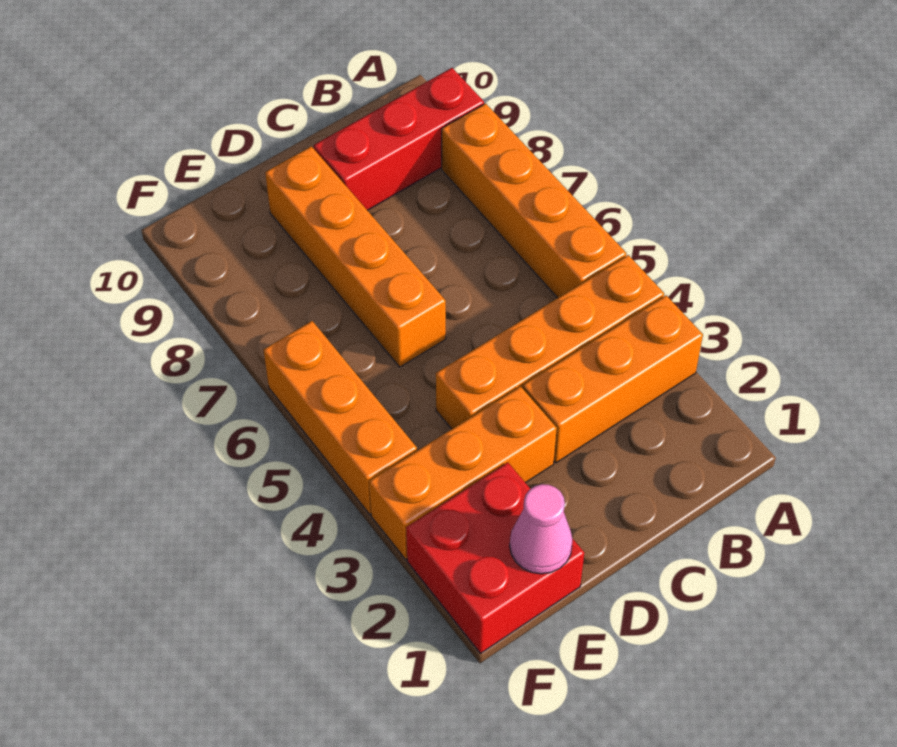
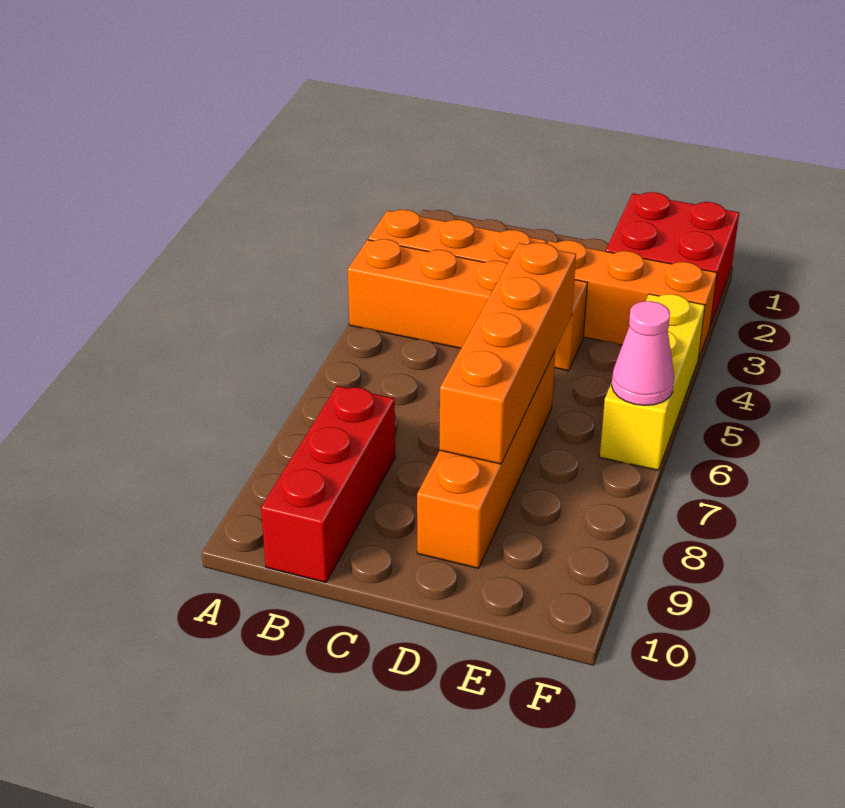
orange 1x4 brick [442,103,626,298] -> orange 1x4 brick moved to [439,243,576,464]
red 1x3 brick [314,68,484,210] -> red 1x3 brick turned to [261,386,395,582]
pink 1x1 cone [510,484,573,574] -> pink 1x1 cone moved to [612,301,674,405]
orange 1x3 brick [263,321,417,514] -> yellow 1x3 brick [600,294,705,470]

